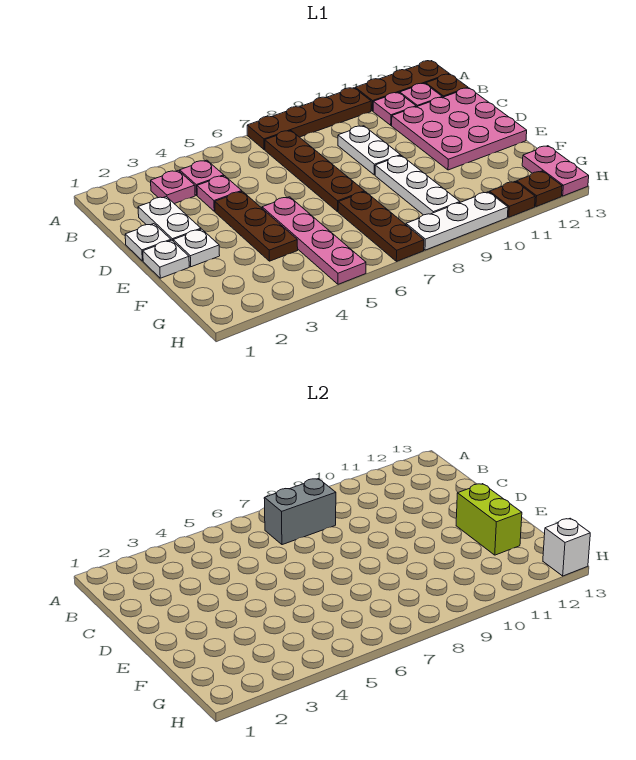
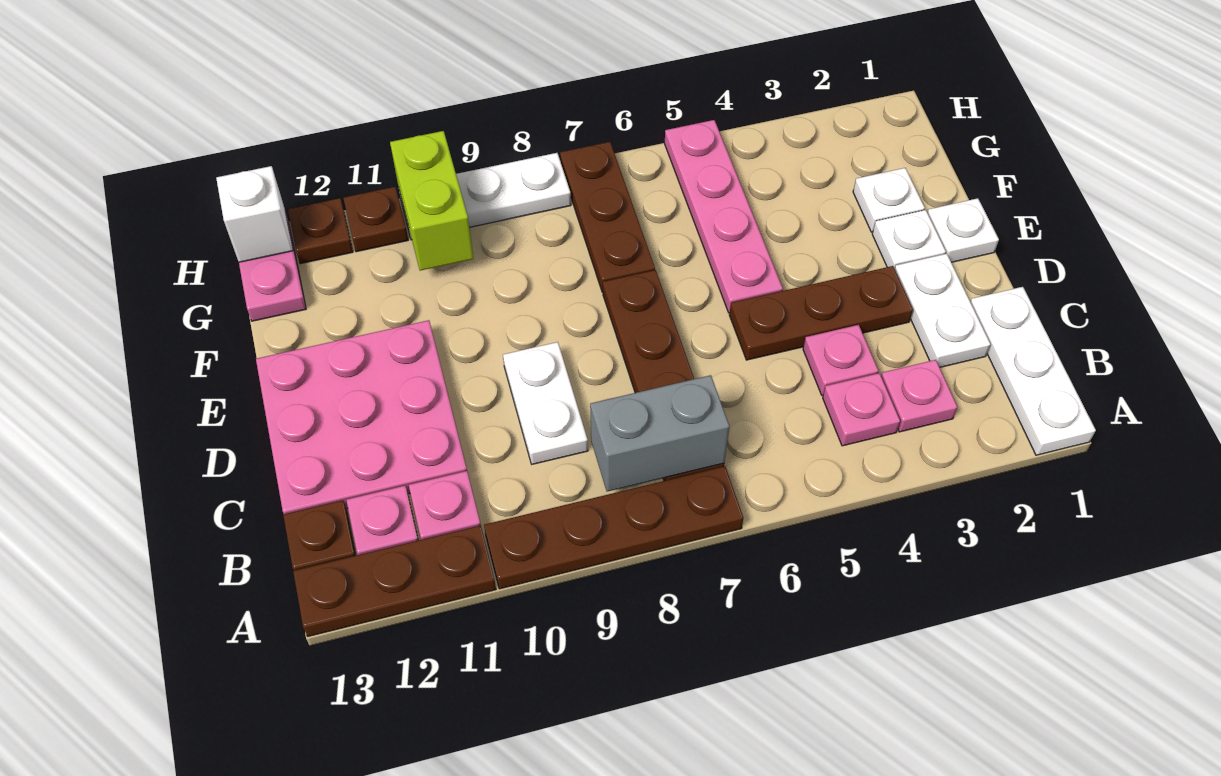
white 1x1 plate [125,224,171,261] -> white 1x1 plate moved to [853,168,925,232]
brown 1x3 plate [215,191,298,261] -> brown 1x3 plate turned to [729,266,913,360]
white 1x3 plate [375,156,460,215] -> white 1x3 plate moved to [970,287,1096,455]
lime 1x2 brick [456,484,522,555] -> lime 1x2 brick moved to [390,131,473,271]

